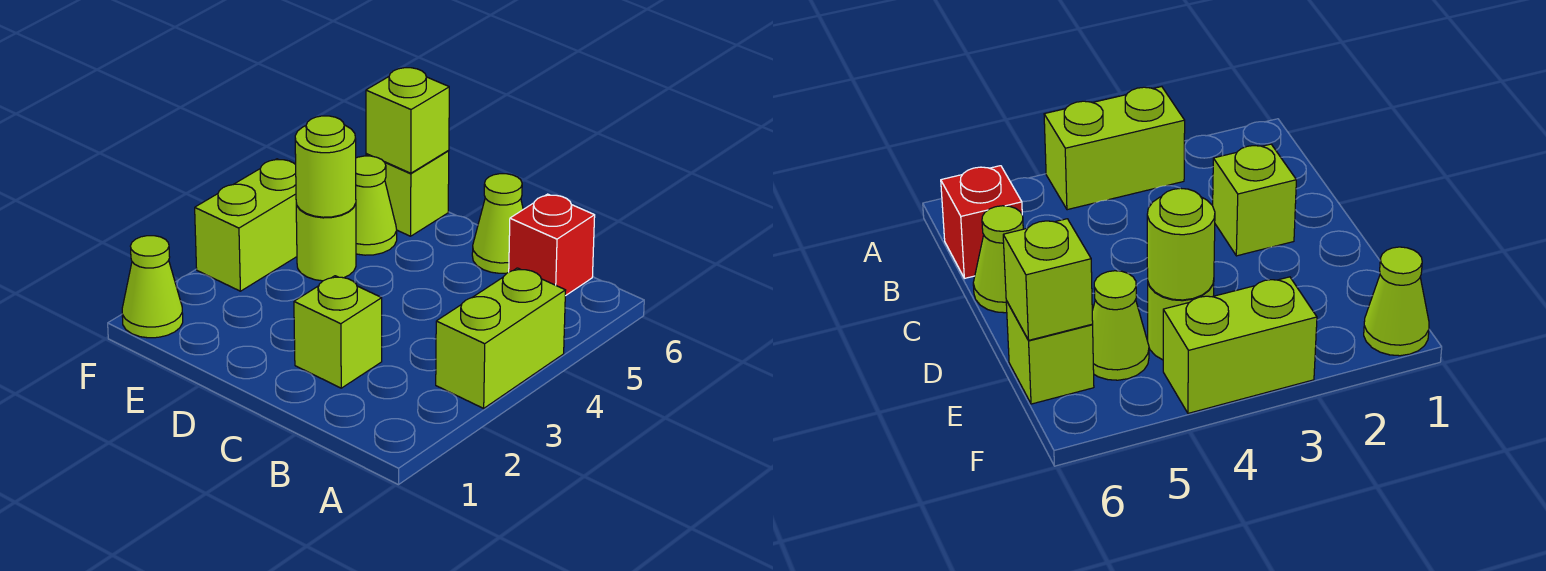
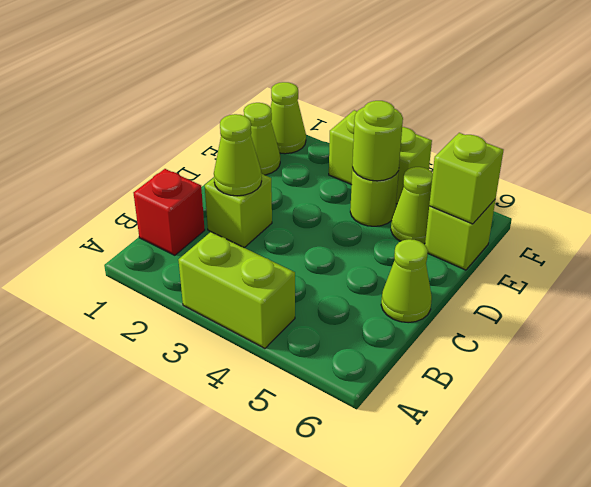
red 1x1 brick [509,194,595,296] -> red 1x1 brick moved to [134,169,205,255]
none -> lime 1x1 cone [214,114,262,196]
none -> lime 1x1 cone [244,103,280,175]

